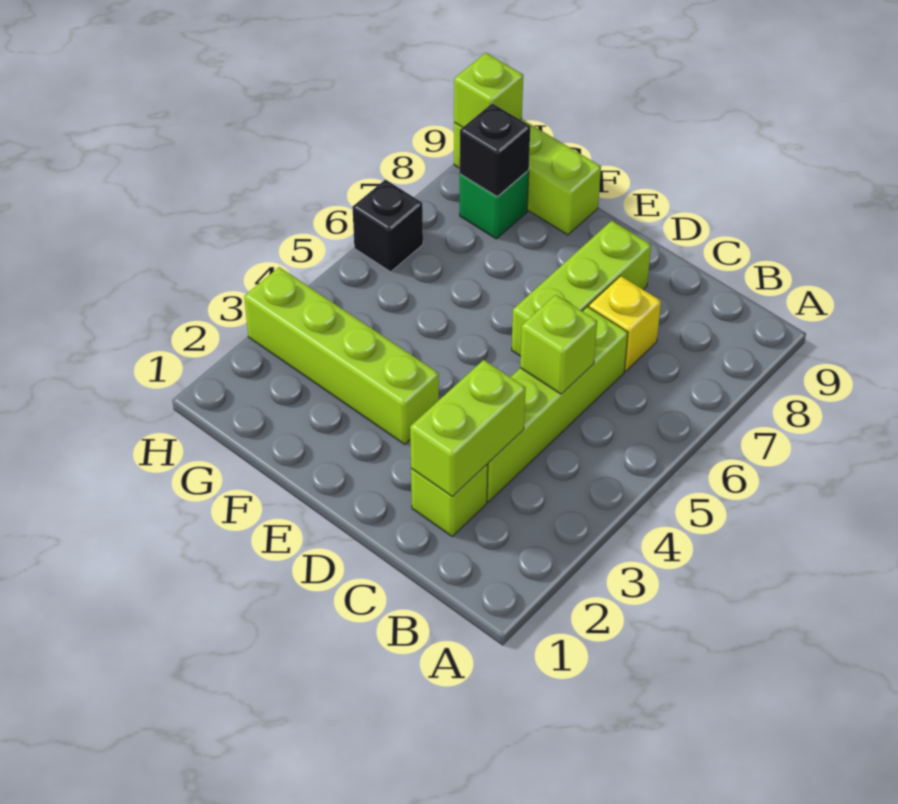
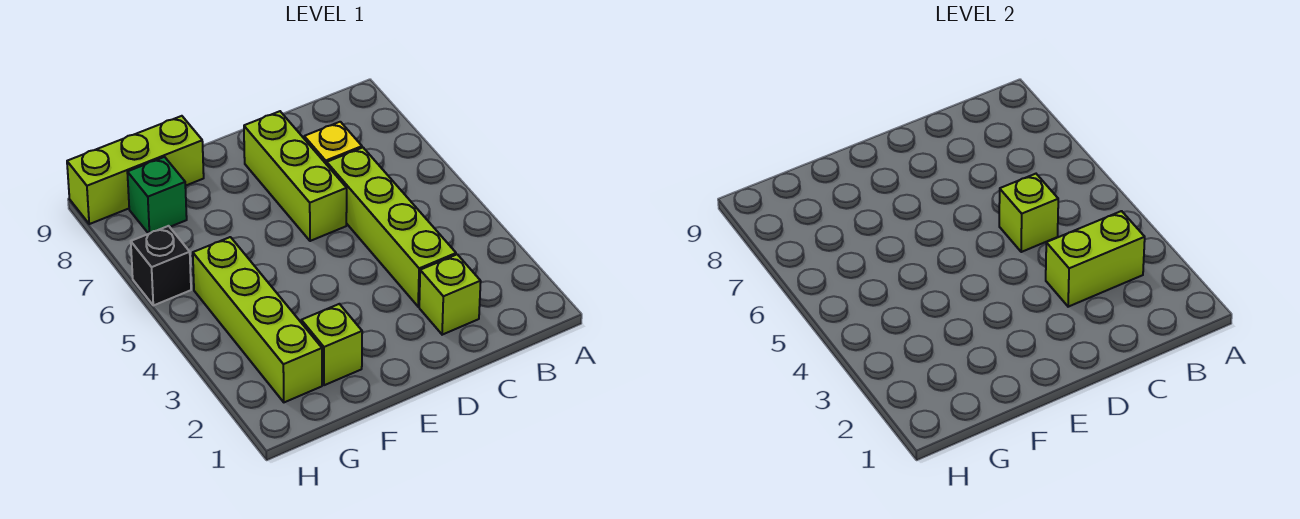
lime 1x2 brick [410,360,526,497] -> lime 1x2 brick turned to [1046,211,1145,307]
lime 1x4 brick [244,267,439,444] -> lime 1x4 brick turned to [193,237,322,402]
black 1x1 brick [460,103,530,196] -> none
lime 1x1 brick [454,53,523,127] -> lime 1x1 brick moved to [301,304,362,385]

